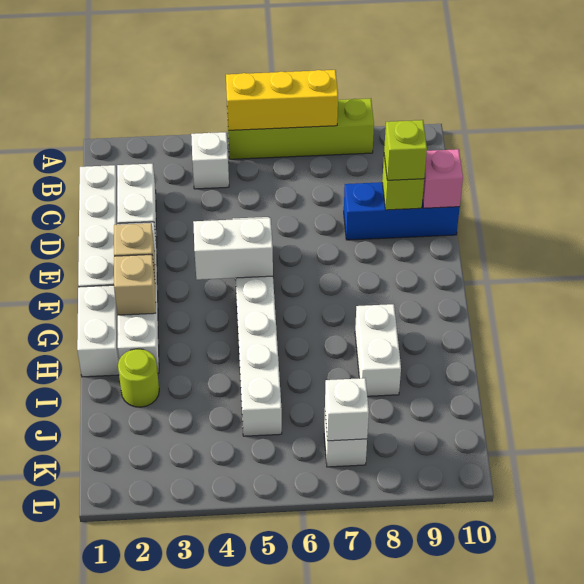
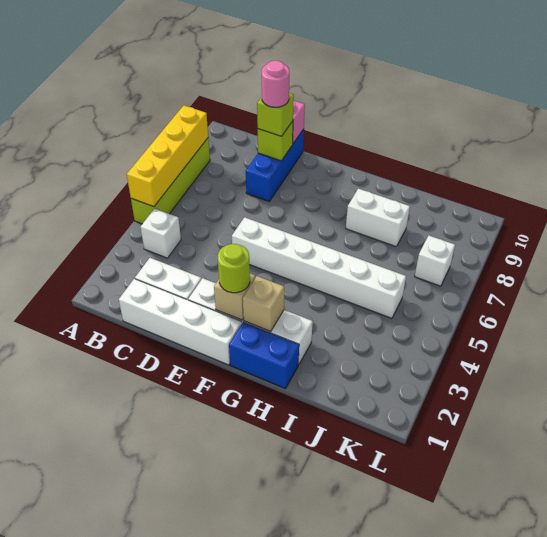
yellow 1x3 brick [226,70,338,130] -> yellow 1x4 brick [127,105,208,207]
none -> pink 1x1 round brick [262,61,289,107]
white 1x2 brick [193,218,273,280] -> none
white 1x2 brick [77,285,119,377] -> blue 1x2 brick [229,322,299,389]
lime 1x1 round brick [118,349,159,407] -> lime 1x1 round brick moved to [218,244,250,293]
white 1x1 brick [325,378,369,441] -> none

